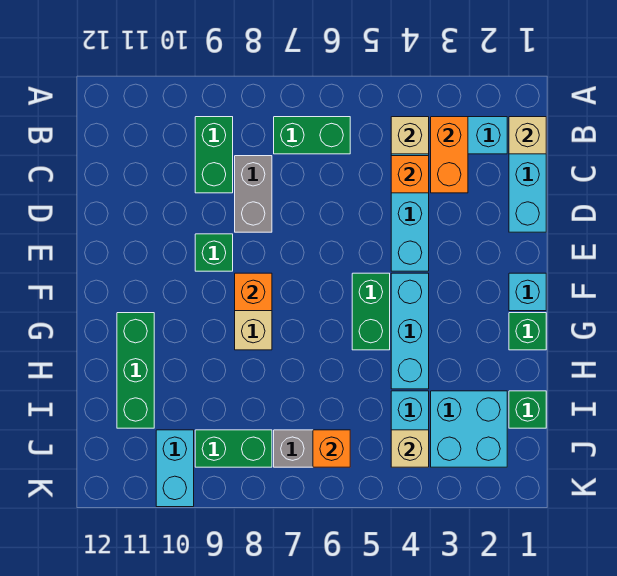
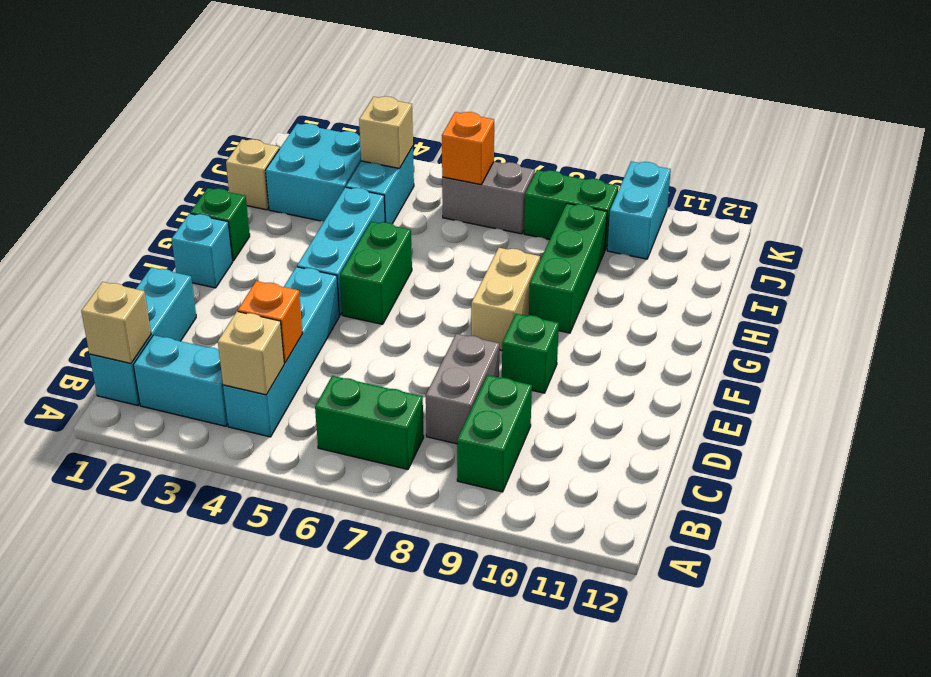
orange 1x2 brick [431,117,468,193] -> none
orange 1x1 brick [235,273,272,311] -> none
green 1x3 brick [117,313,154,428] -> green 1x3 brick moved to [529,203,607,333]
green 1x1 brick [509,391,546,428] -> tan 1x1 brick [226,139,279,210]

